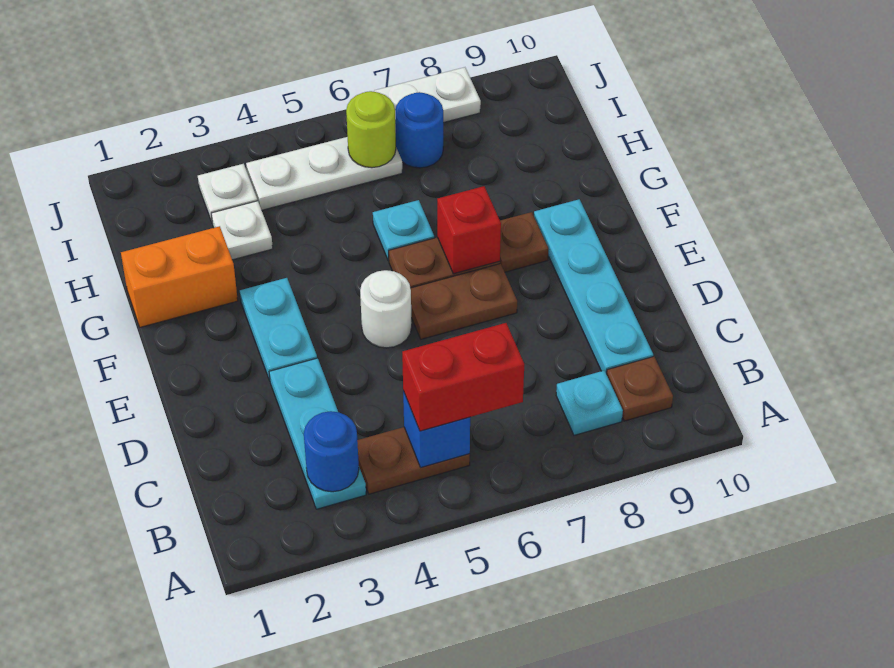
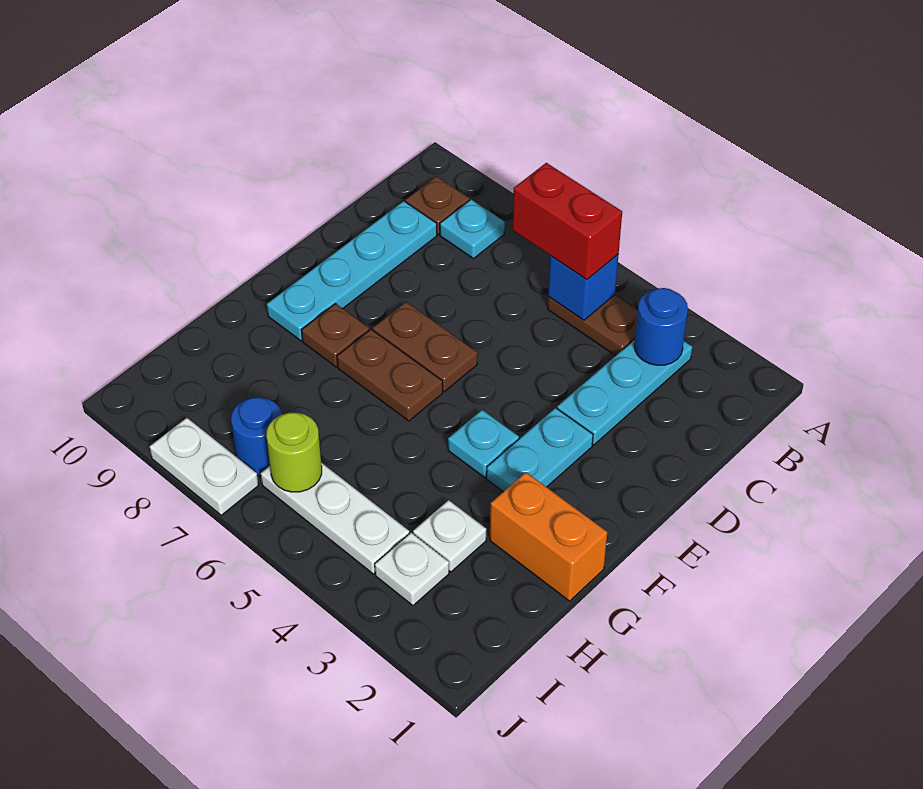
white 1x1 round brick [360,270,412,348] -> none
red 1x1 brick [437,186,501,274] -> none
cyan 1x1 plate [373,200,434,261] -> cyan 1x1 plate moved to [448,410,519,478]

